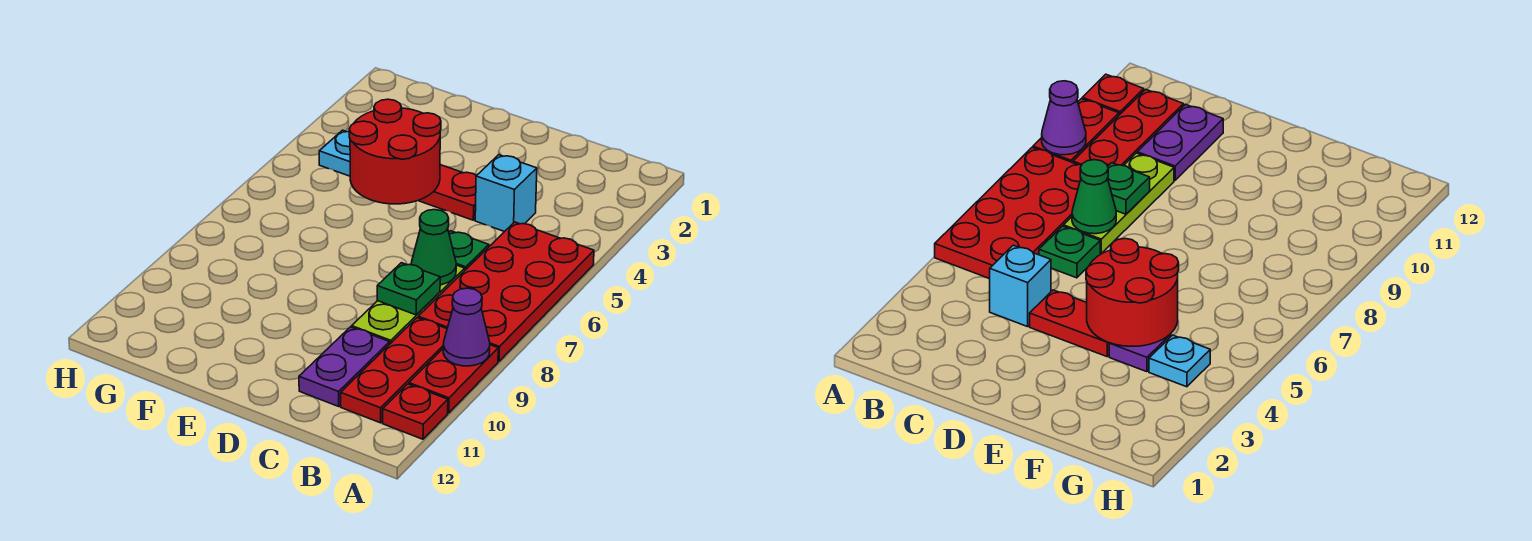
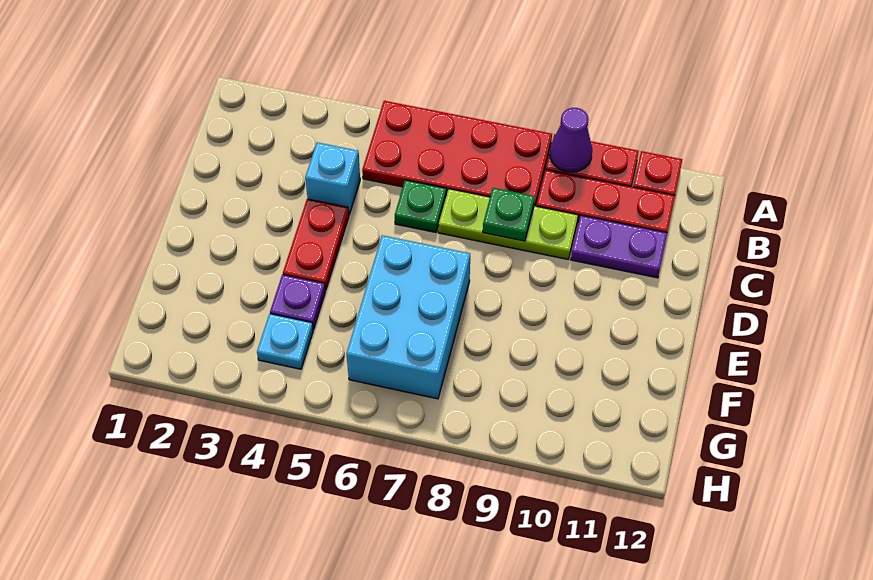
green 1x1 cone [411,210,456,285] -> none
red 2x2 round brick [349,99,441,204] -> none
none -> cyan 2x3 brick [347,235,470,399]

